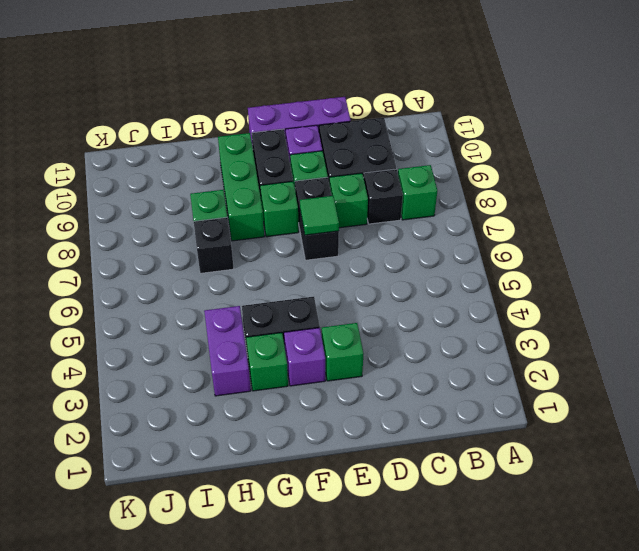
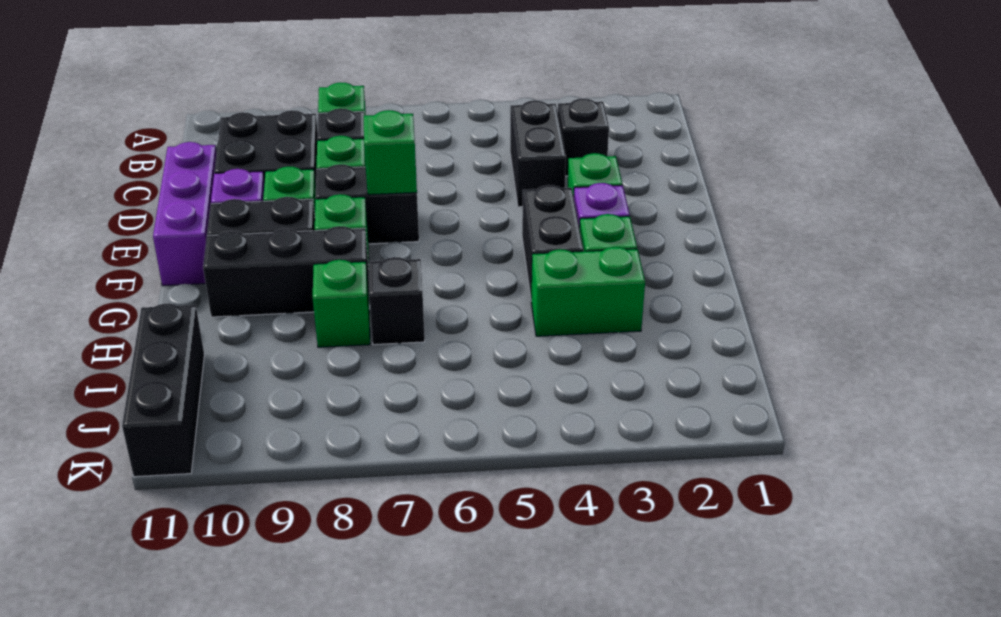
none -> black 1x1 brick [558,99,609,176]
none -> black 1x2 brick [510,100,566,207]
green 1x1 tile [300,196,339,235] -> green 1x1 brick [364,110,417,195]
green 1x3 brick [218,133,264,241] -> black 1x3 brick [203,226,370,317]
purple 1x2 brick [204,306,251,396] -> green 1x2 brick [531,247,645,336]
none -> black 1x3 brick [122,304,204,477]

